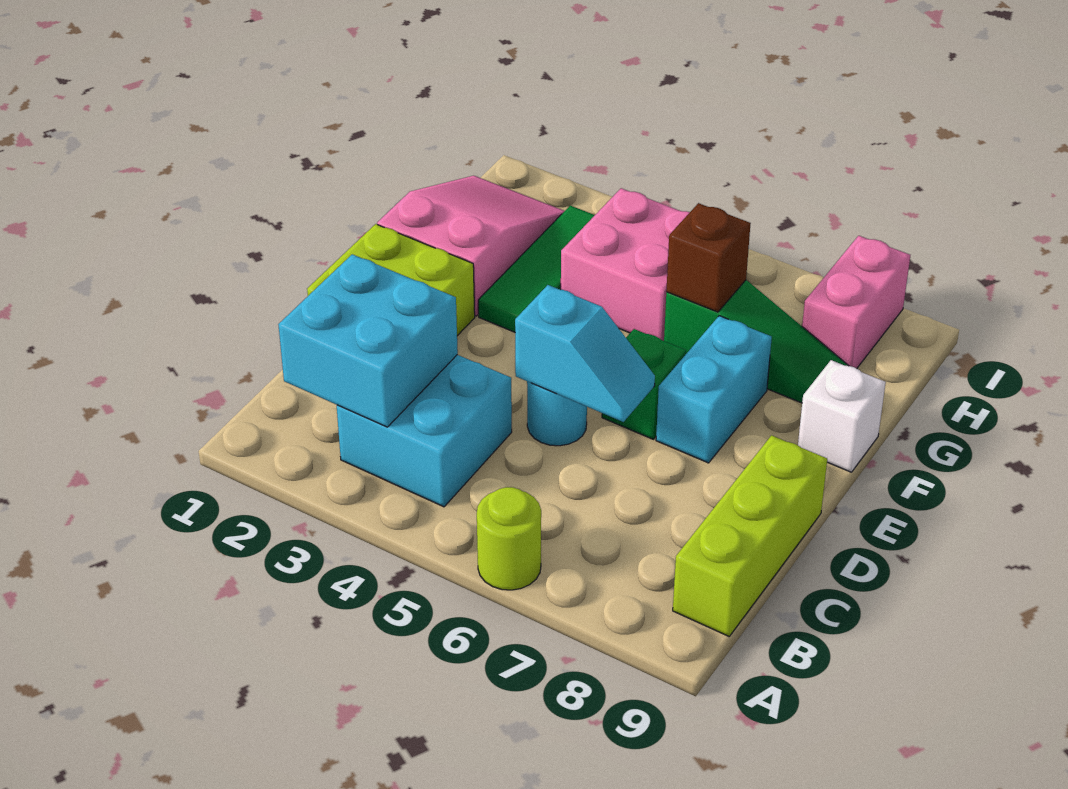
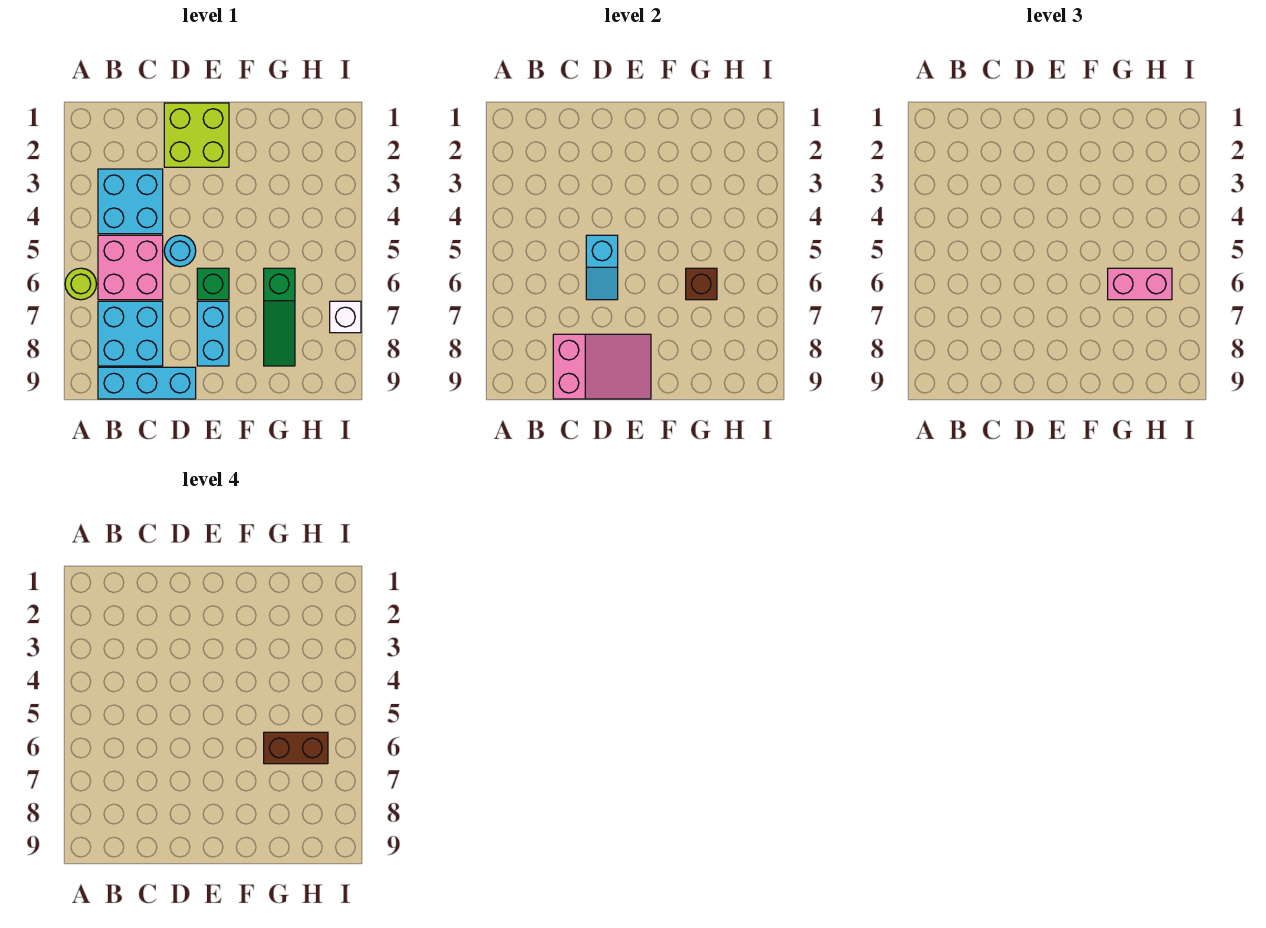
cyan 2x2 brick [278,254,458,427] -> cyan 2x2 brick moved to [98,301,163,366]
lime 1x3 brick [673,435,827,636] -> cyan 1x3 brick [98,367,196,399]
cyan 1x2 brick [656,316,772,463] -> cyan 1x2 brick turned to [197,301,229,366]
pink 2x3 slope [377,176,564,316] -> pink 2x3 slope moved to [553,334,651,399]
green 1x3 tile [478,205,595,332] -> none
white 1x1 brick [798,360,886,472] -> white 1x1 brick moved to [330,301,361,333]
pink 2x2 brick [561,188,690,341] -> pink 2x2 brick moved to [98,235,163,300]
none -> brown 1x2 brick [264,732,328,764]
pink 1x2 brick [802,236,910,368] -> pink 1x2 brick moved to [1108,268,1172,300]

